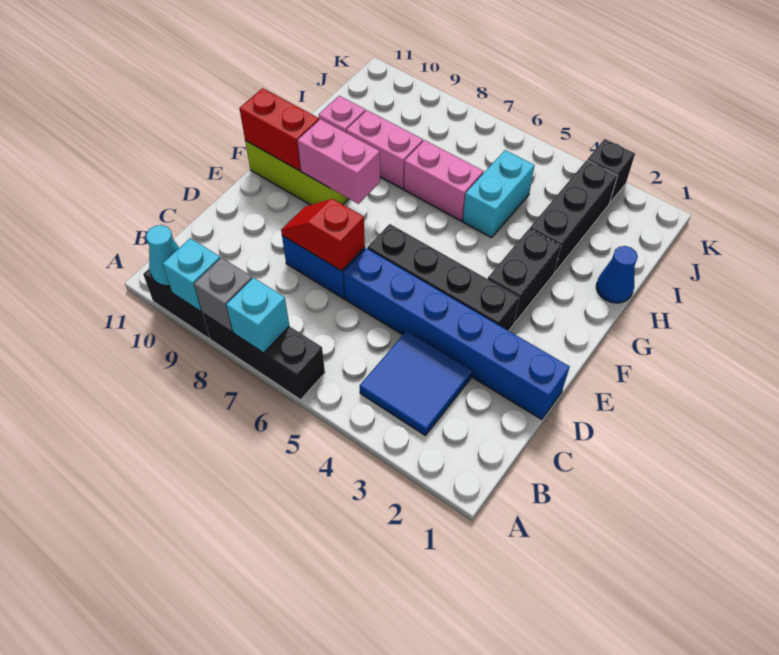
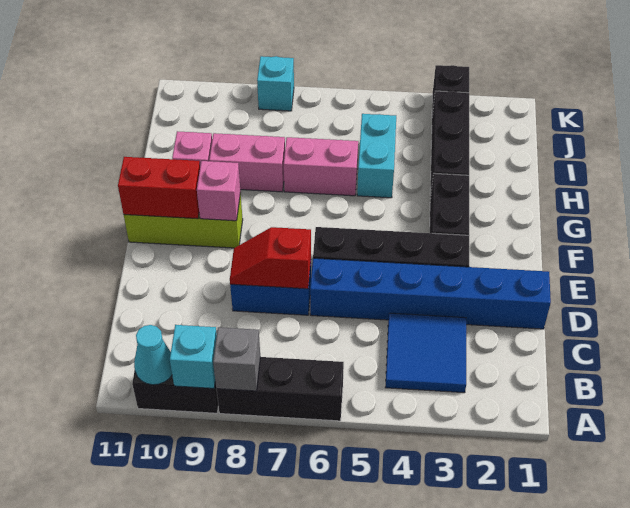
cyan 1x1 brick [226,278,289,353] -> cyan 1x1 brick moved to [257,56,294,111]
pink 1x2 brick [297,119,380,204] -> pink 1x1 brick [197,161,241,221]
blue 1x1 cone [596,246,638,303] -> none

